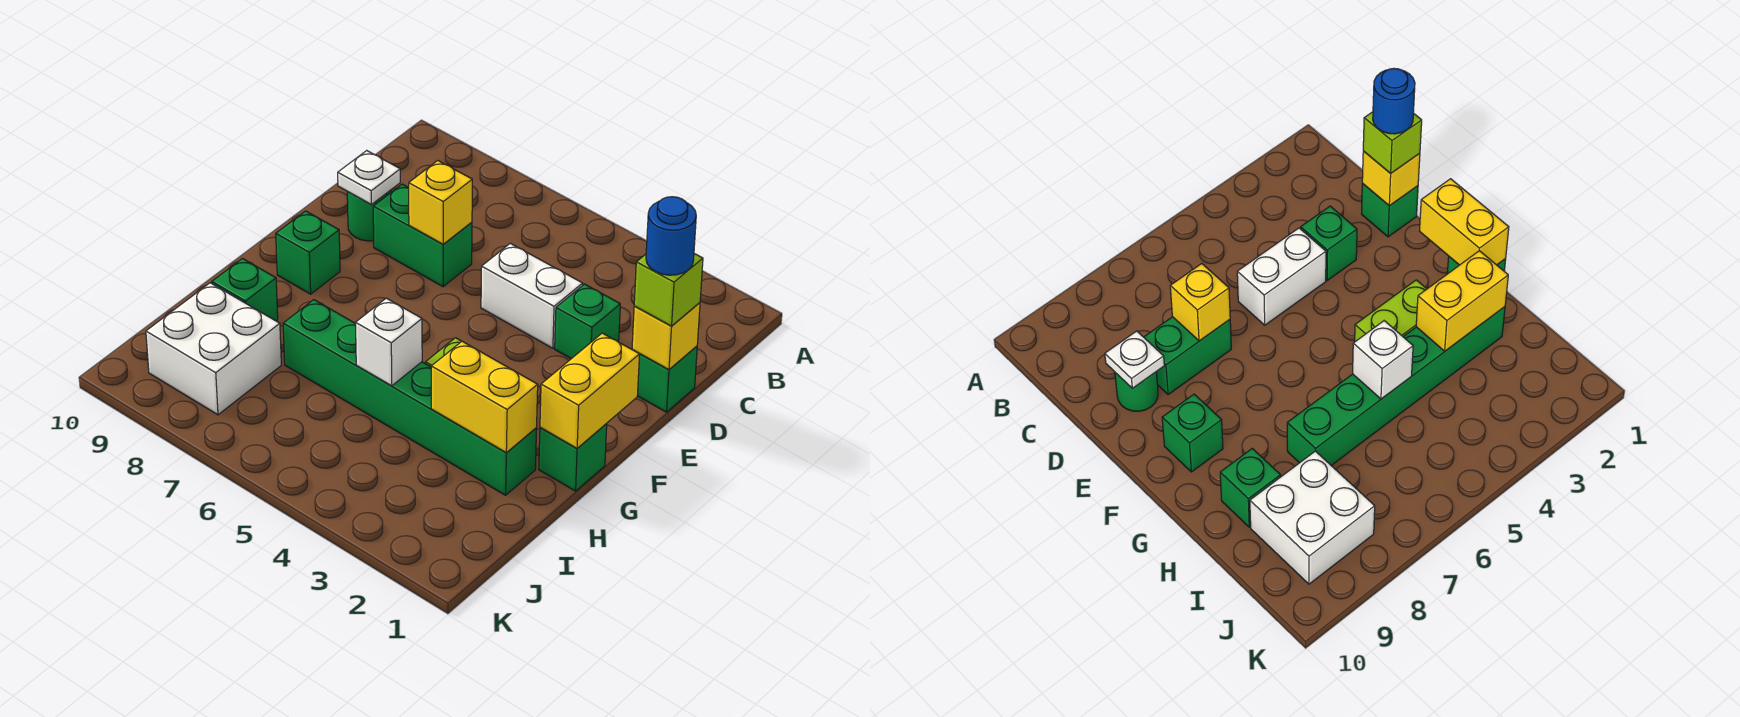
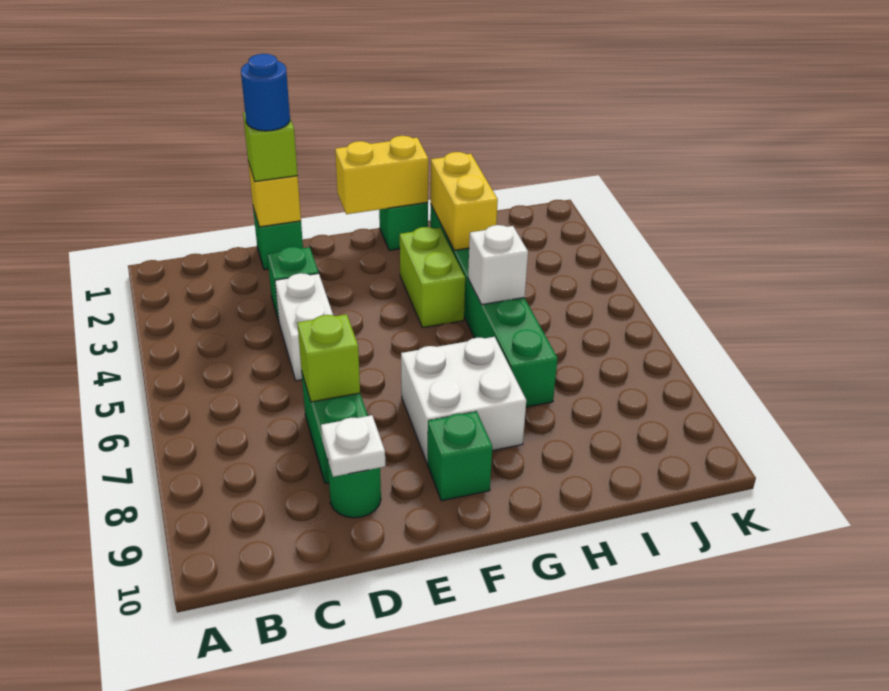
yellow 1x1 brick [409,161,472,244] -> lime 1x1 brick [298,314,360,402]
green 1x1 brick [212,259,278,321] -> none
white 2x2 brick [146,283,281,415] -> white 2x2 brick moved to [401,337,526,463]

